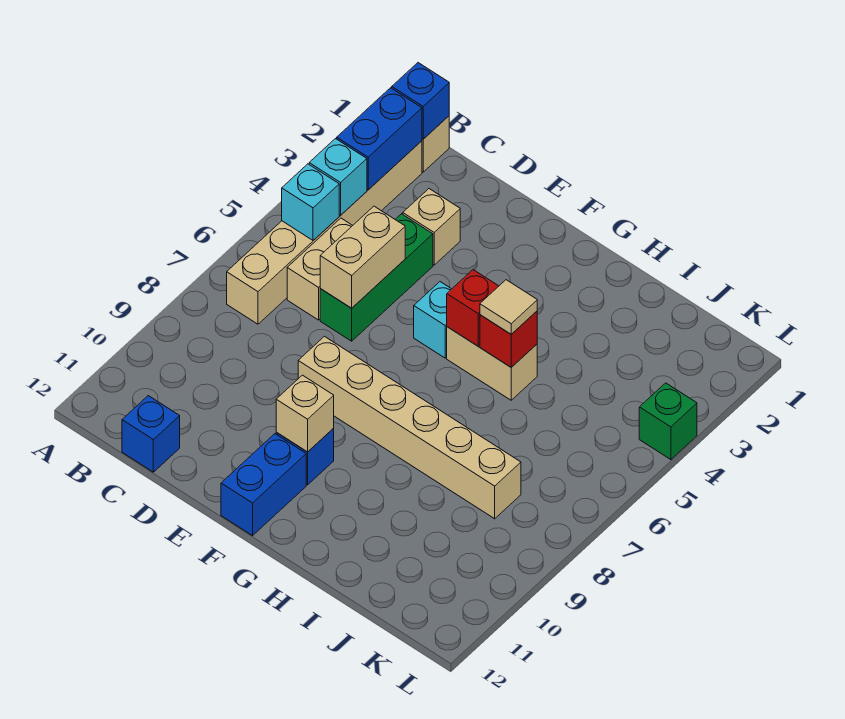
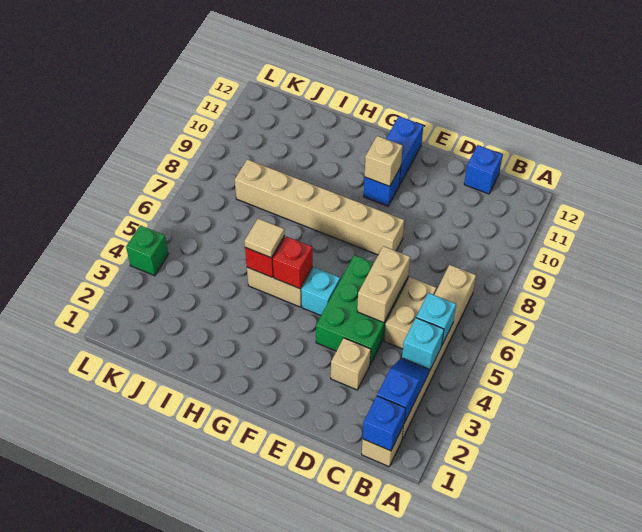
blue 1x2 brick [337,88,422,190] -> blue 1x2 slope [377,358,429,423]
green 1x3 brick [320,214,433,341] -> green 2x3 brick [316,255,408,365]

